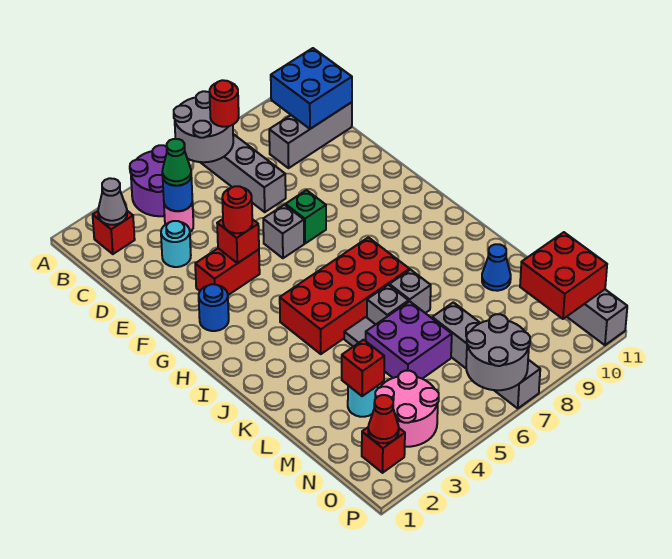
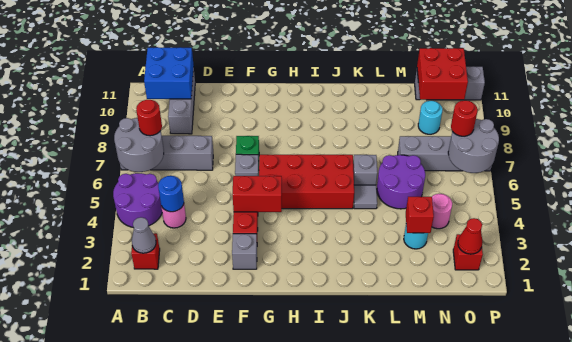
green 1x1 cone [162,139,191,186] -> none
cyan 1x1 round brick [161,221,191,267] -> cyan 1x1 round brick moved to [418,101,443,134]
red 1x1 brick [217,219,259,263] -> red 1x2 brick [233,176,282,212]
red 1x1 round brick [222,186,252,233] -> red 1x1 round brick moved to [451,100,478,136]
blue 1x1 round brick [199,284,229,331] -> none
red 2x4 brick [280,237,409,354] -> red 2x4 brick turned to [259,155,354,209]
grey 1x1 brick [389,270,431,313] -> grey 1x1 brick moved to [232,234,257,269]
purple 2x2 brick [366,301,452,379] -> purple 2x2 round brick [377,155,425,209]
blue 1x1 cone [482,244,511,291] -> none
pink 2x2 round brick [375,371,439,447] -> pink 1x1 round brick [432,194,452,229]

